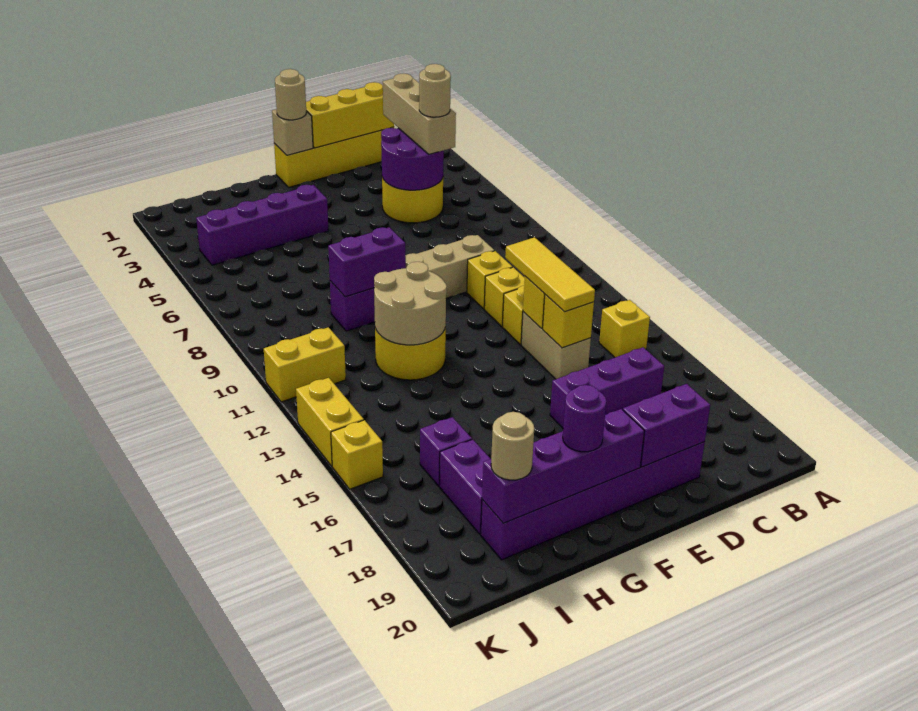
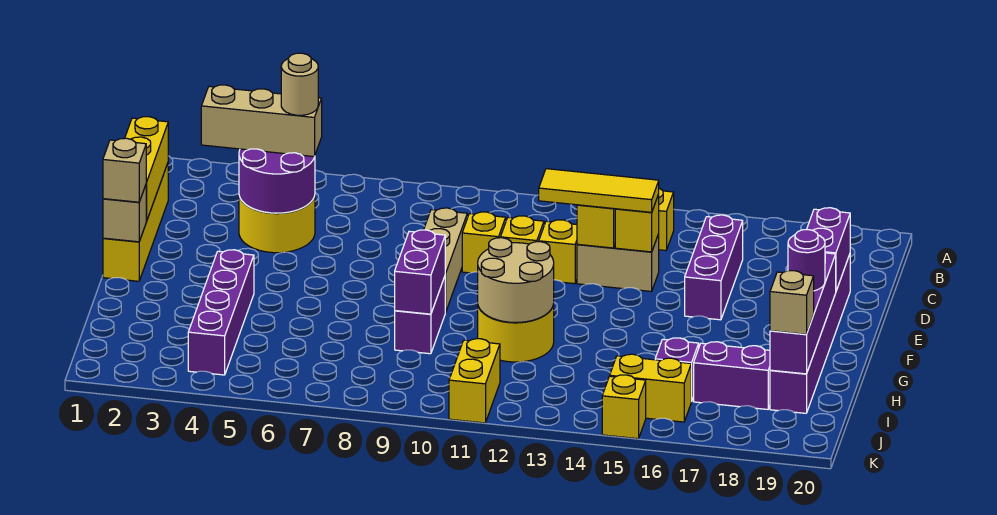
tan 1x1 round brick [275,69,306,120] -> tan 1x1 brick [103,138,146,202]
tan 1x1 round brick [491,412,534,480] -> tan 1x1 brick [770,271,814,334]
yellow 1x2 brick [296,378,364,466] -> yellow 1x2 brick moved to [610,354,691,422]

